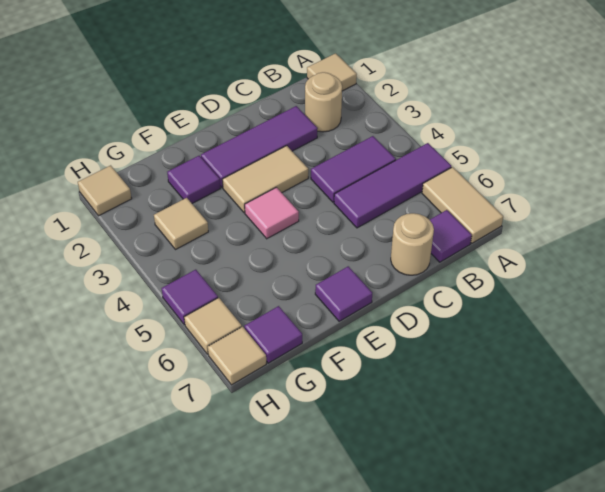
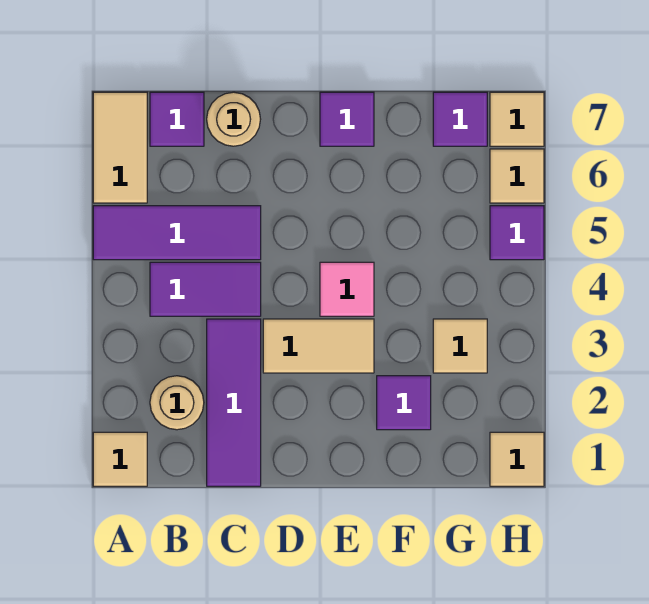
purple 1x3 tile [201,106,318,188] -> purple 1x3 tile turned to [207,319,261,486]

